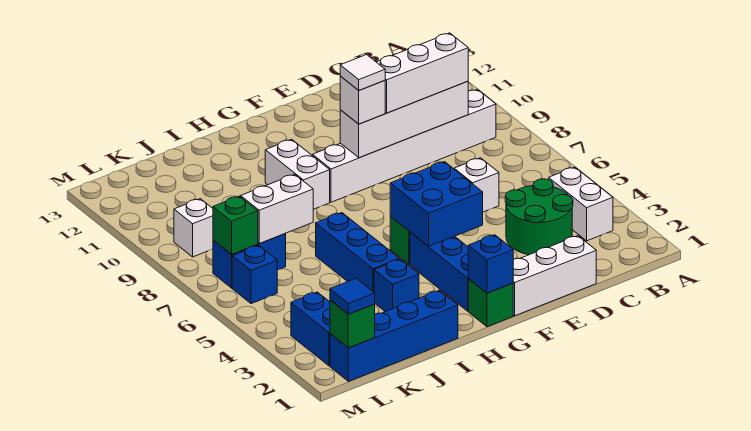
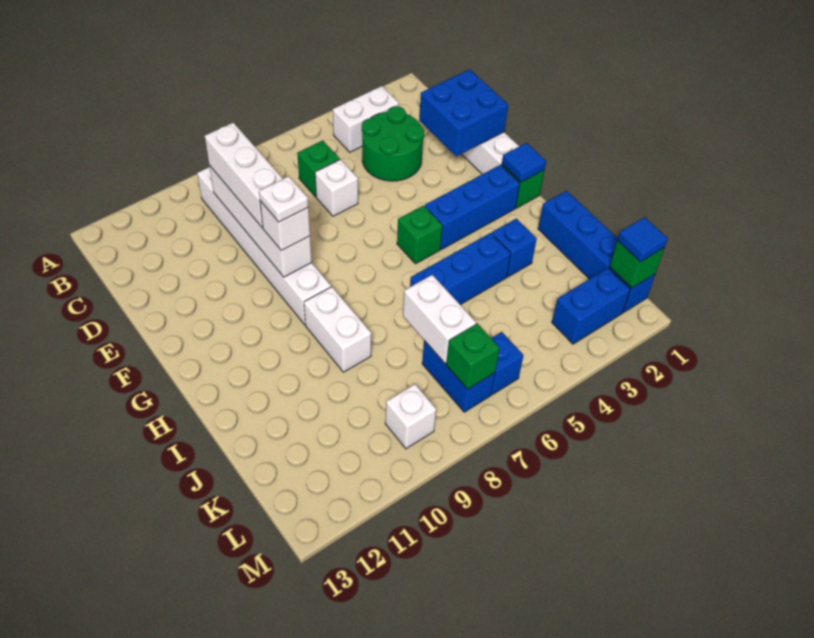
none -> green 1x1 brick [297,140,340,197]
blue 2x2 brick [390,162,483,246] -> blue 2x2 brick moved to [419,69,508,156]
white 1x1 tile [340,55,385,90] -> white 1x1 plate [259,176,308,222]
blue 1x1 brick [468,235,513,293] -> blue 1x1 tile [502,143,546,182]
white 1x2 brick [265,139,330,209] -> white 1x2 brick turned to [304,287,371,372]

